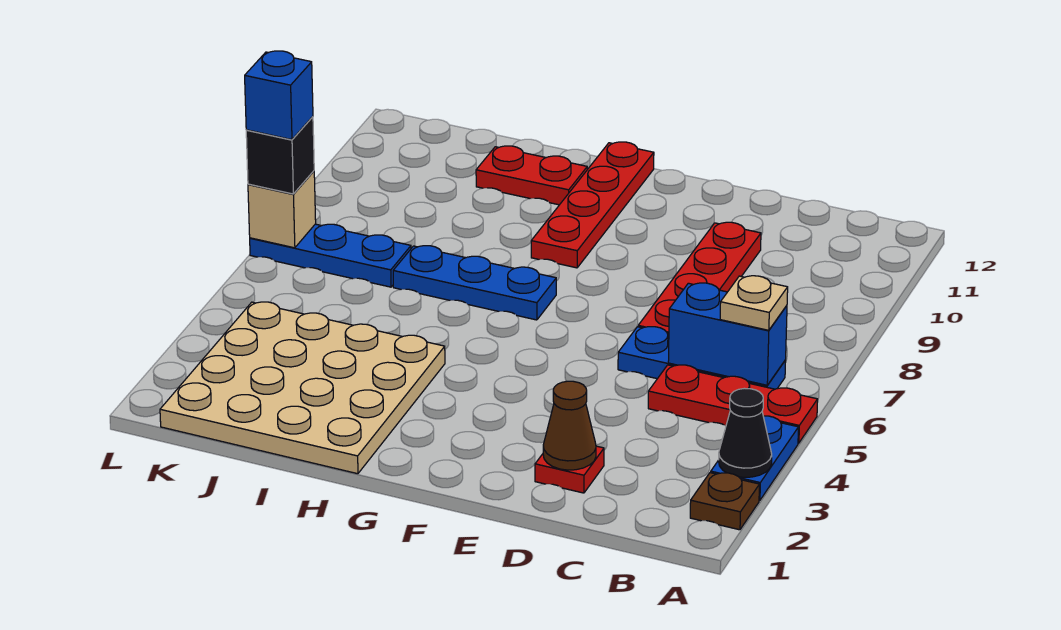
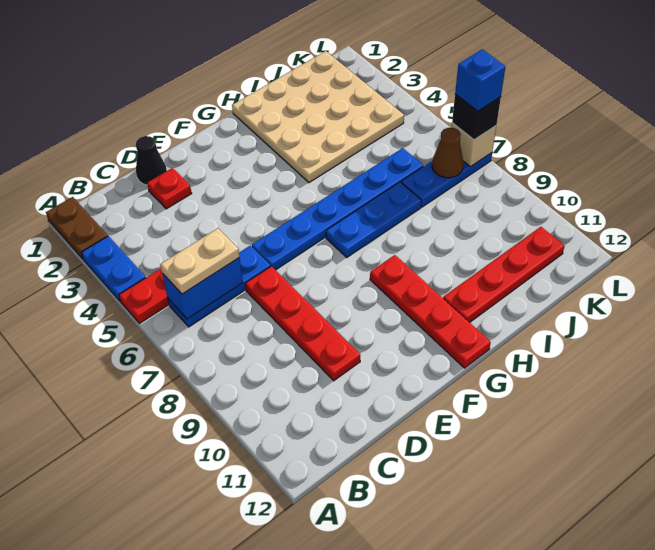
brown 1x1 plate [690,473,759,530] -> brown 1x2 plate [46,197,108,259]
black 1x1 cone [719,388,772,477] -> black 1x1 cone moved to [136,136,167,185]
tan 1x1 plate [720,276,788,330] -> tan 1x2 plate [160,228,239,294]
brown 1x1 cone [543,381,596,470] -> brown 1x1 cone moved to [432,128,463,178]
none -> blue 1x6 plate [252,148,423,270]
red 1x2 plate [476,146,587,205] -> red 1x4 plate [443,227,565,322]

